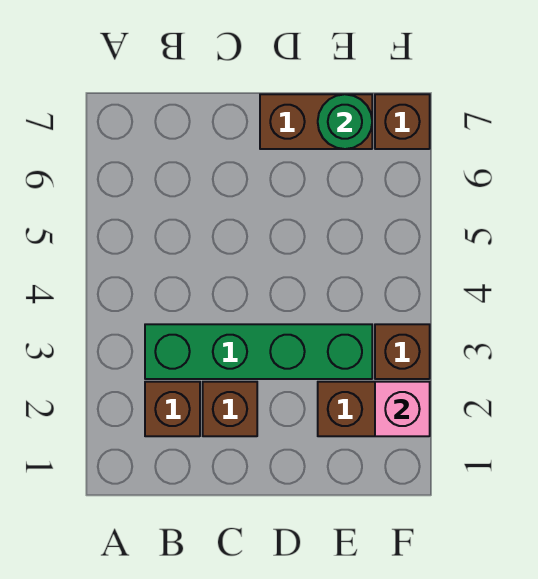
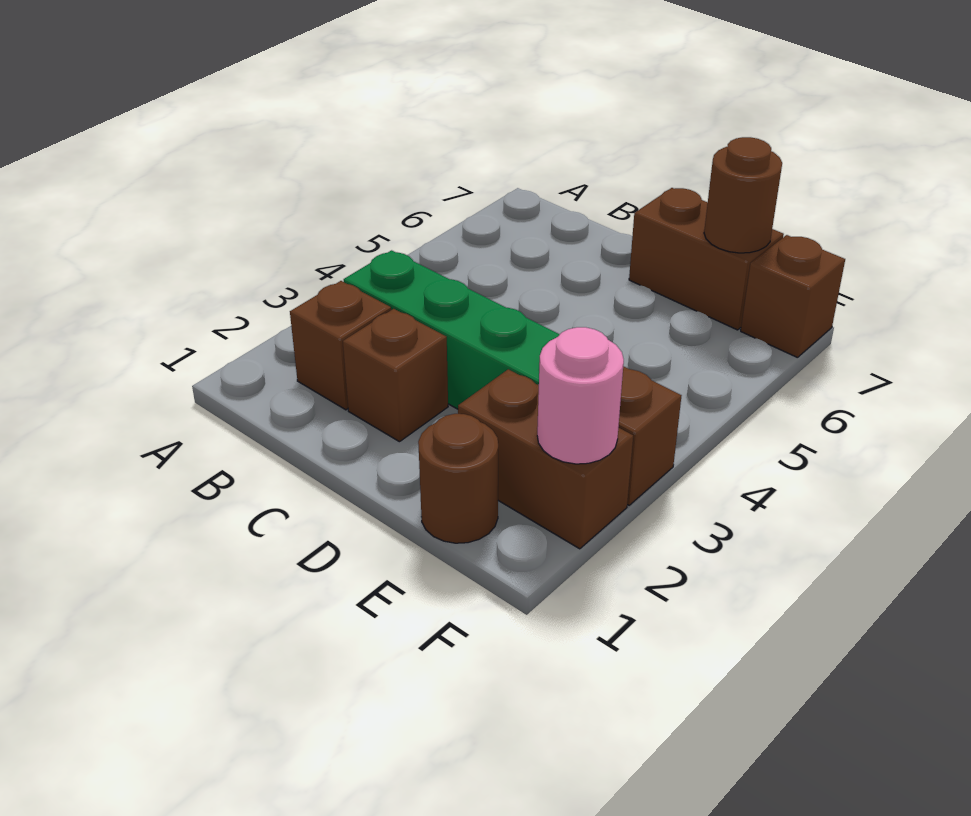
none -> brown 1x1 round brick [418,414,498,543]
green 1x1 round brick [318,94,372,149] -> brown 1x1 round brick [704,137,782,253]
pink 1x1 brick [375,382,430,436] -> pink 1x1 round brick [537,327,624,464]

